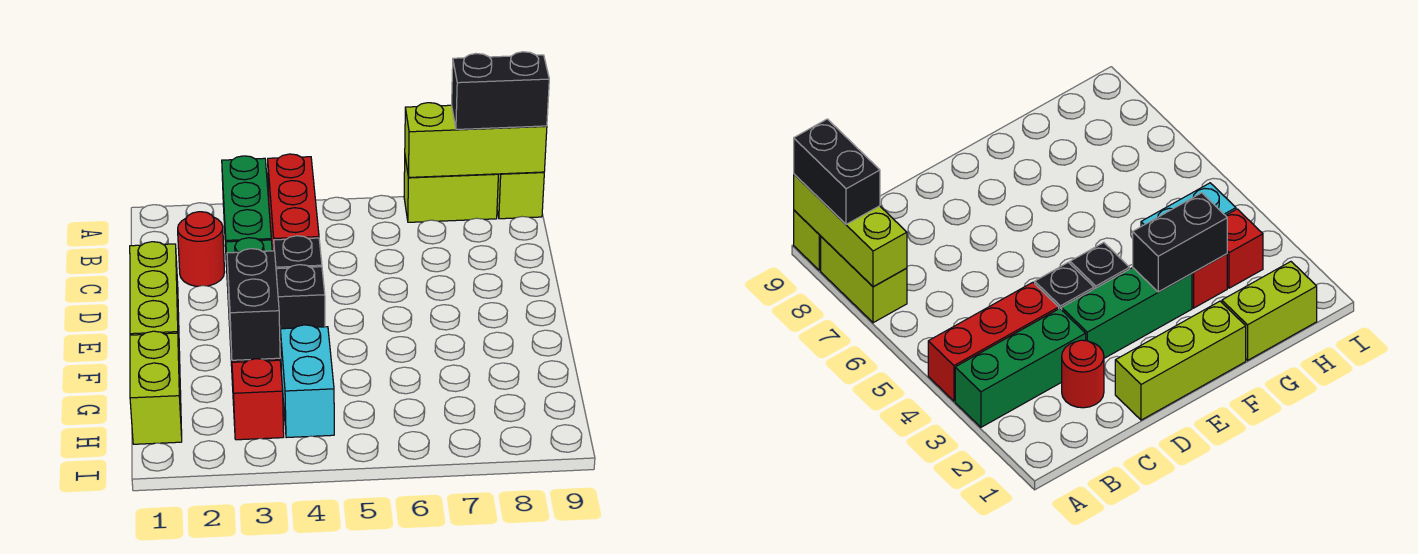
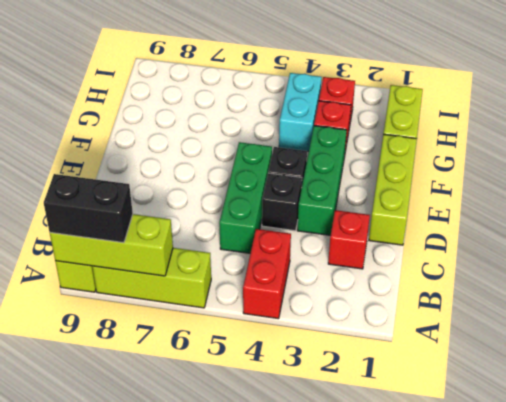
green 1x3 brick [222,156,271,266] -> green 1x3 brick moved to [219,142,272,253]
red 1x3 brick [268,154,319,251] -> red 1x2 brick [243,229,291,319]
lime 1x2 brick [404,158,498,222] -> lime 1x3 brick [92,248,211,308]
red 1x1 round brick [178,212,224,286] -> red 1x1 brick [328,210,370,269]
black 1x2 brick [227,249,280,360] -> none

